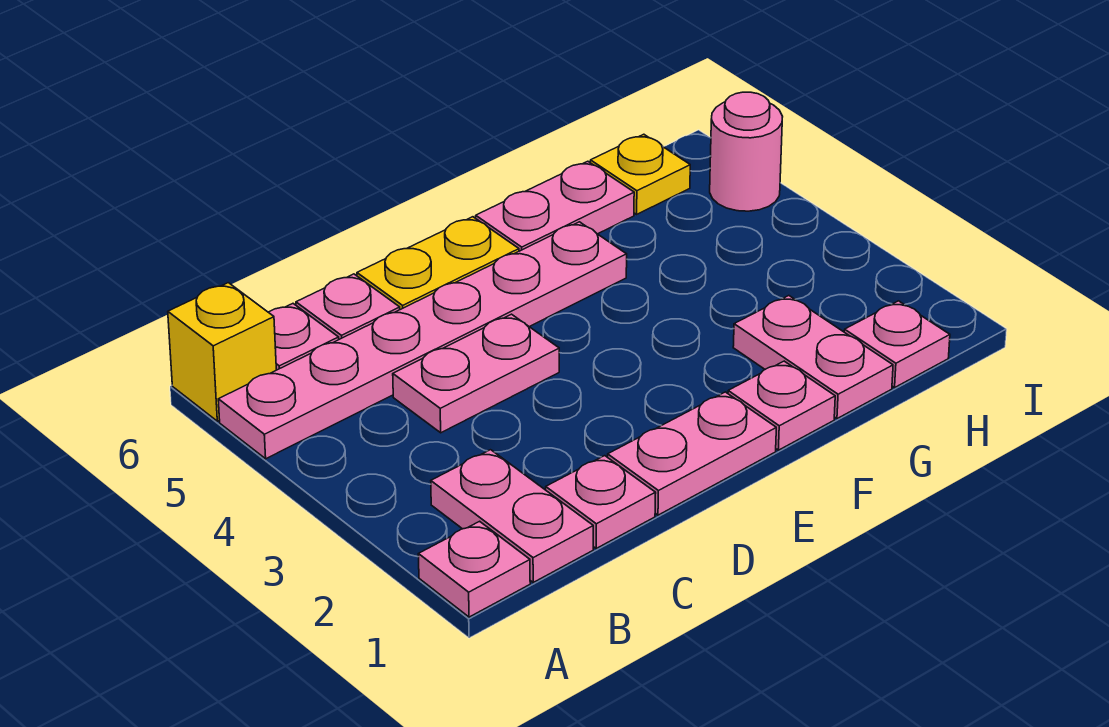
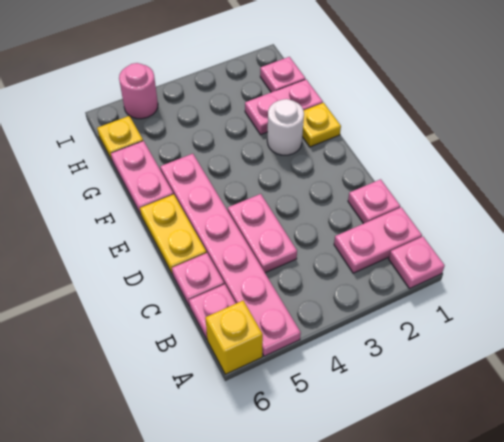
pink 1x2 plate [608,392,776,515] -> none
pink 1x1 plate [728,361,835,450] -> yellow 1x1 plate [302,103,341,147]
none -> white 1x1 round brick [267,99,304,155]

